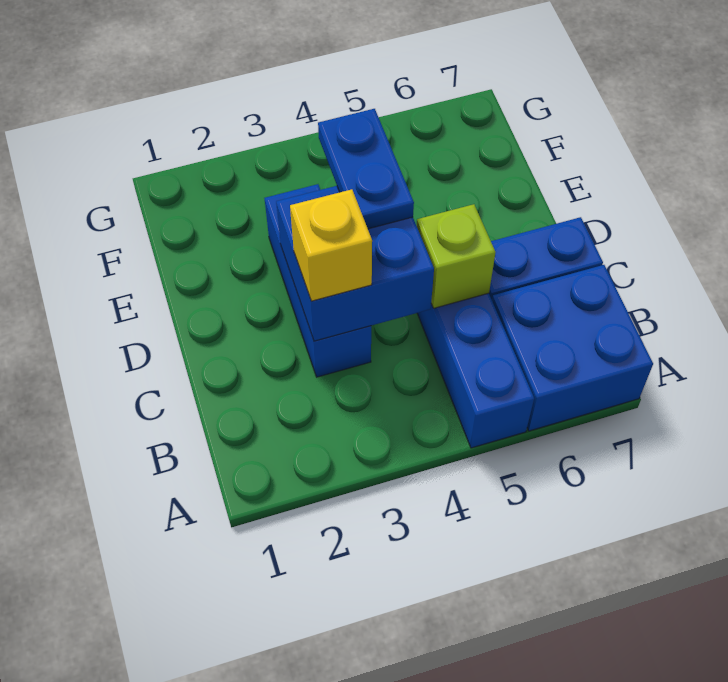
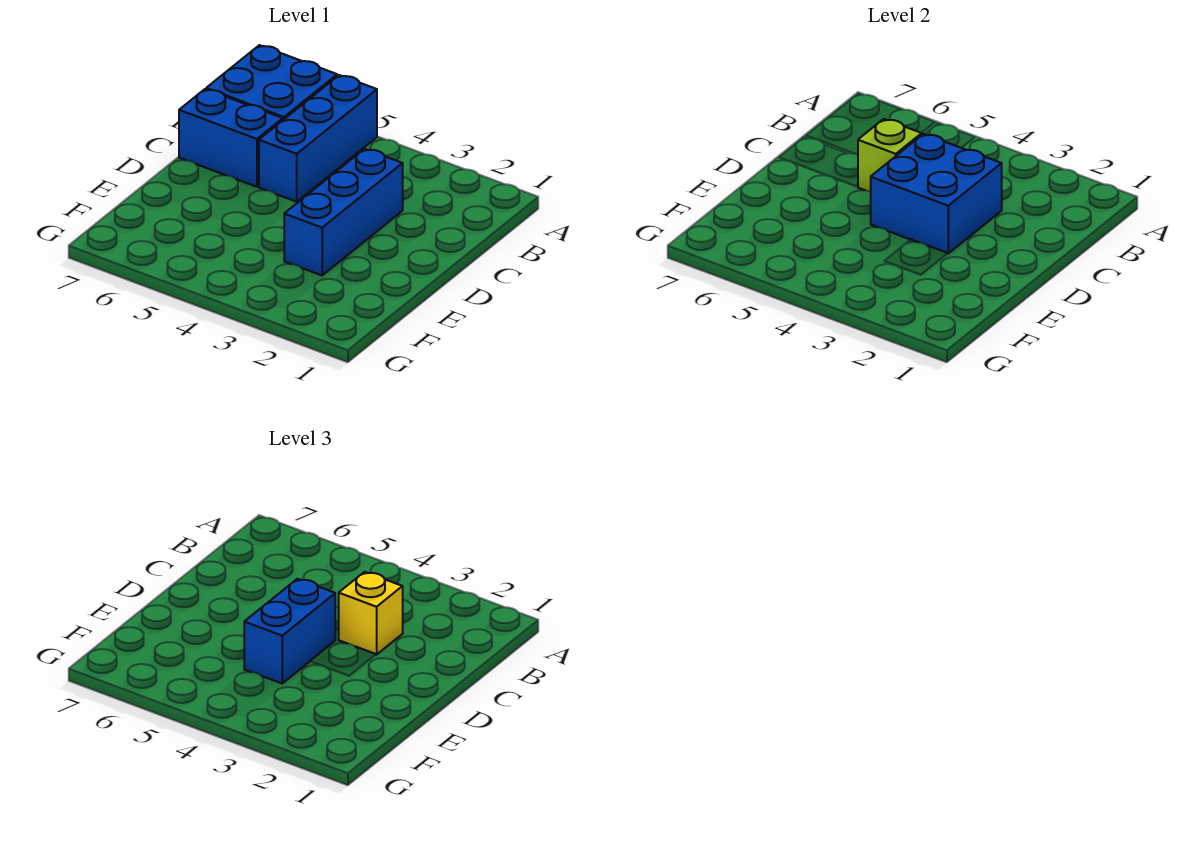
blue 1x2 plate [318,109,414,229] -> blue 1x2 brick [244,579,335,683]

